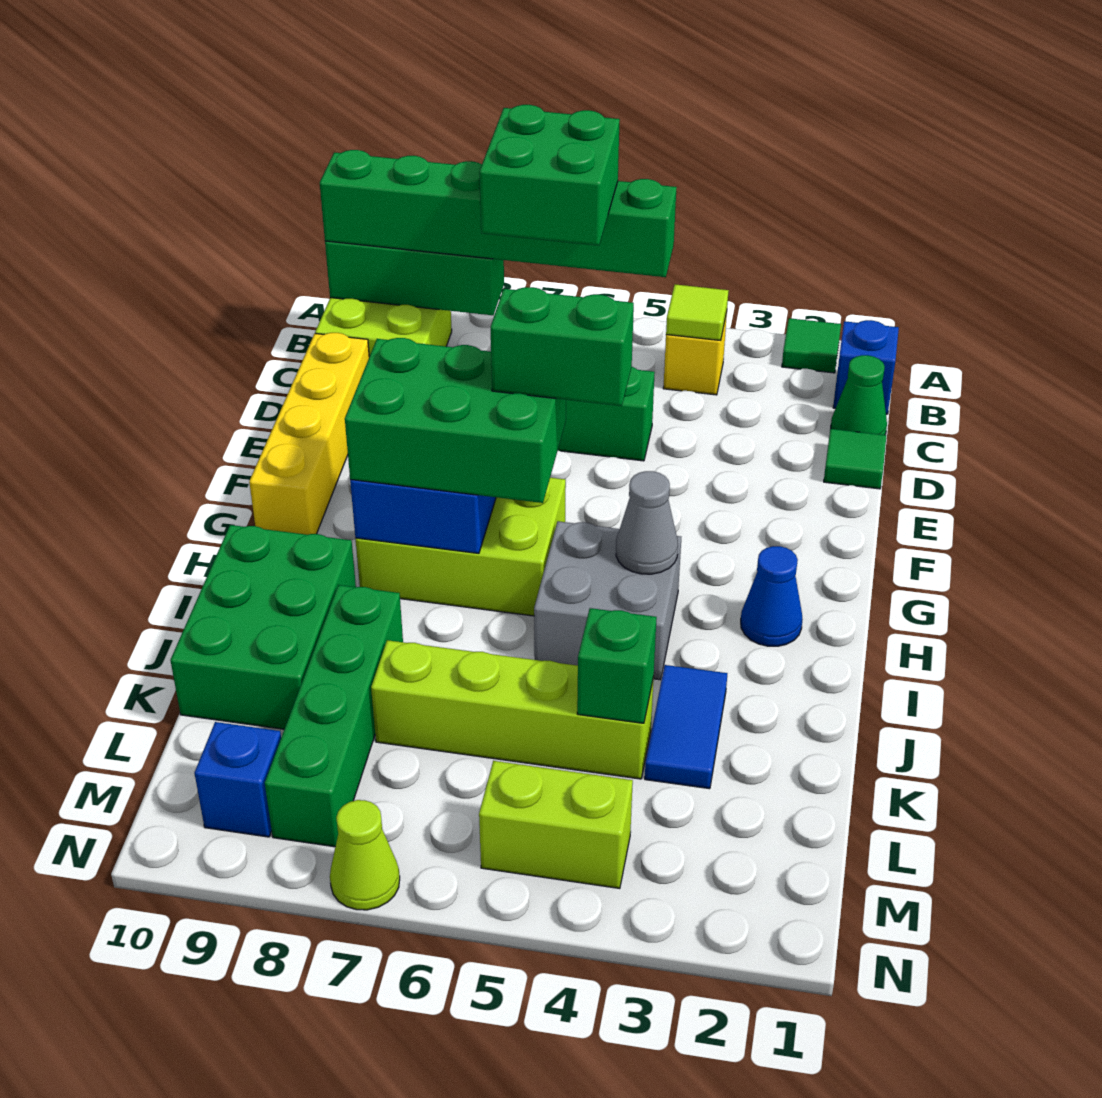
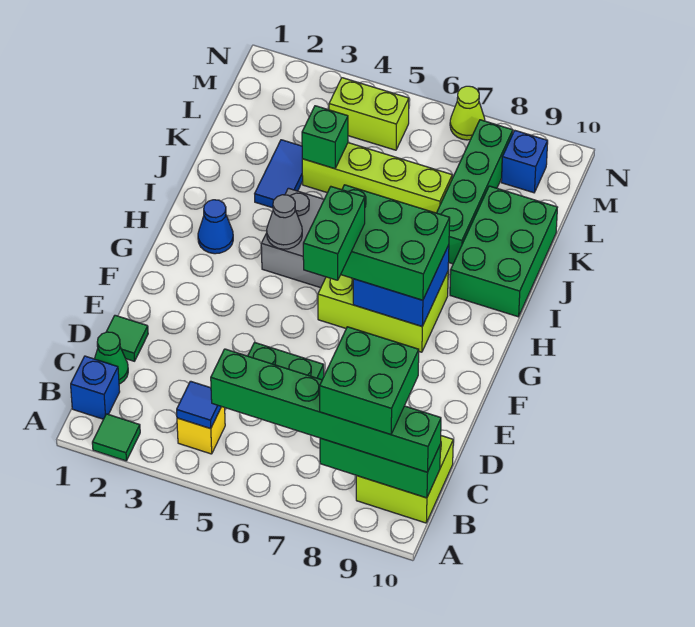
lime 1x1 tile [666,284,729,340] -> blue 1x1 tile [177,381,221,429]
green 2x2 brick [480,105,620,246] -> green 2x2 brick moved to [320,327,419,434]
yellow 1x4 brick [249,333,369,535] -> none
green 1x2 brick [491,287,634,406] -> green 1x2 brick turned to [303,187,365,280]

